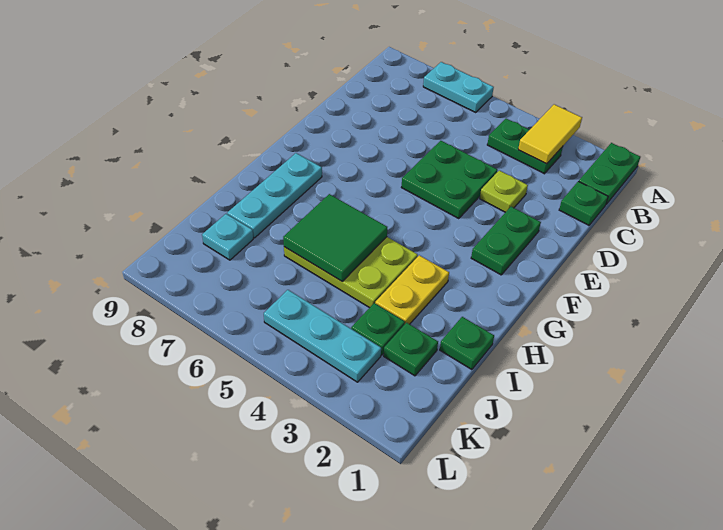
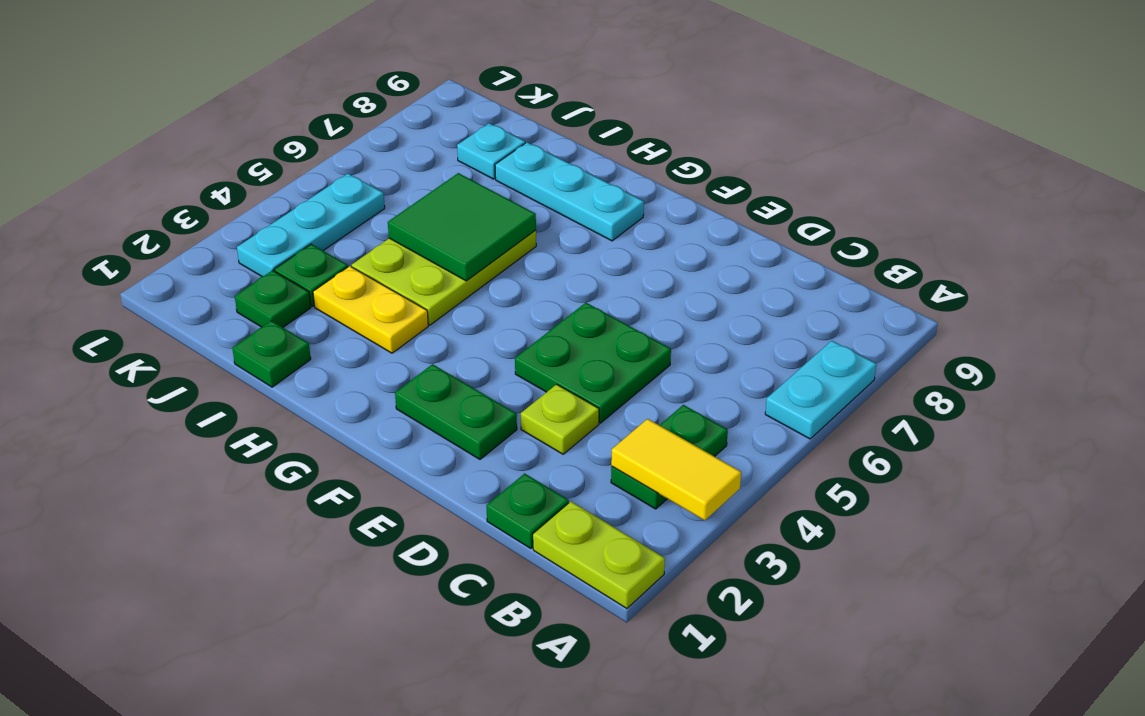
green 1x2 plate [579,143,640,204] -> lime 1x2 plate [533,502,665,609]

